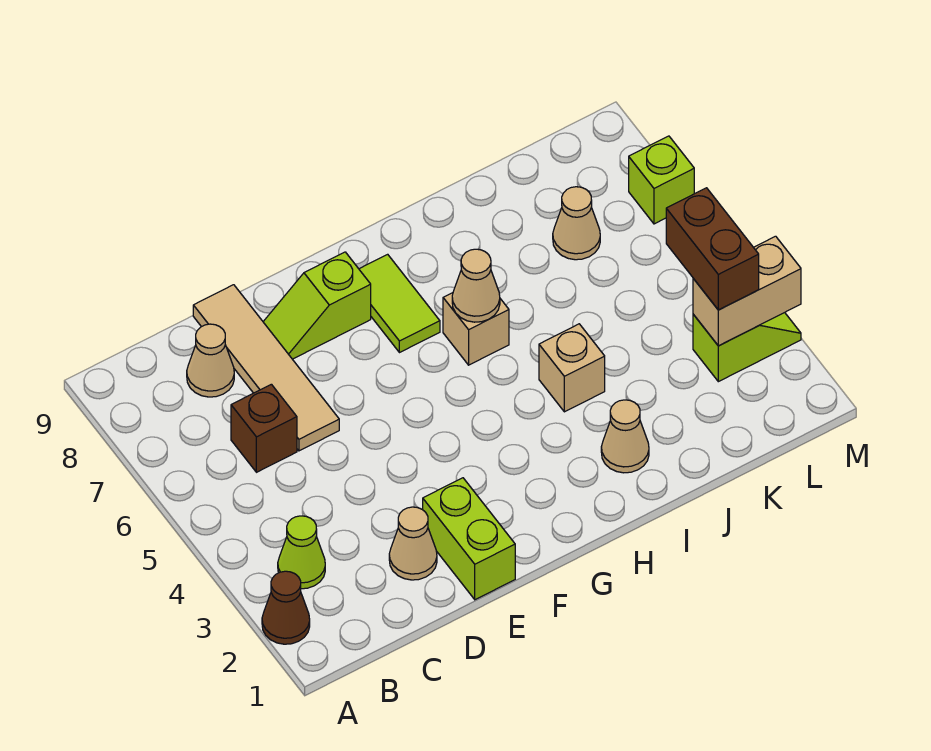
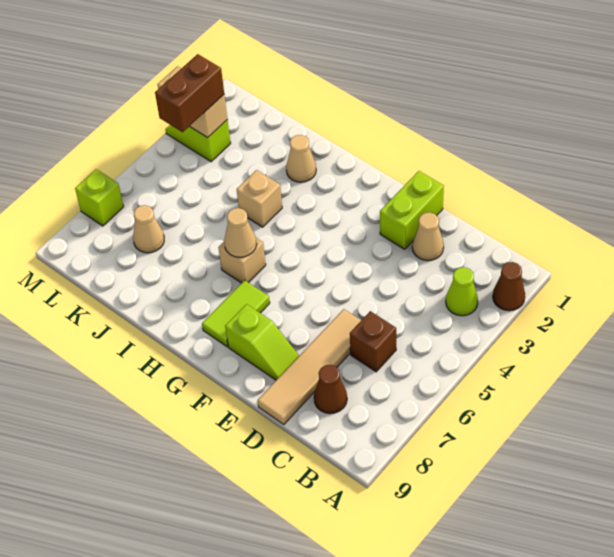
tan 1x1 cone [187,324,234,397] -> brown 1x1 cone [314,365,347,414]

